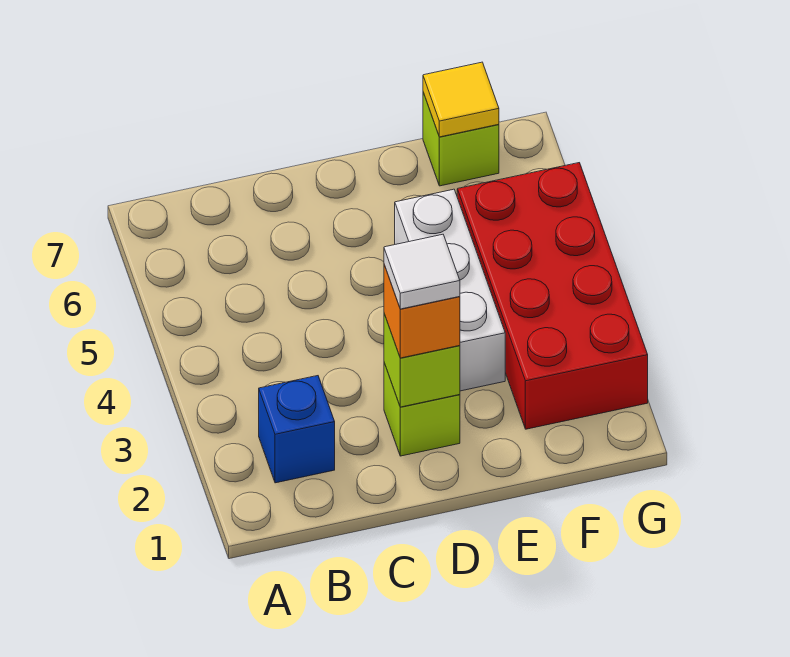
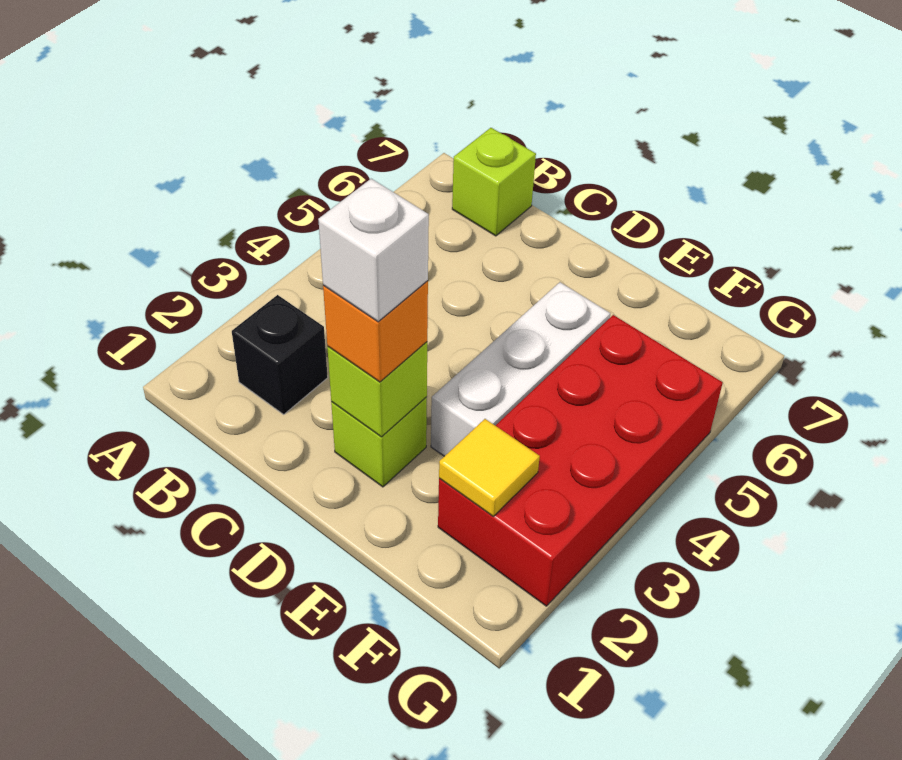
blue 1x1 brick [259,376,335,483] -> black 1x1 brick [232,295,328,414]
white 1x1 tile [384,234,460,309] -> white 1x1 brick [318,179,429,322]
lime 1x1 brick [423,93,499,186] -> lime 1x1 brick moved to [452,128,536,236]
yellow 1x1 tile [423,62,499,137] -> yellow 1x1 tile moved to [439,419,540,516]

